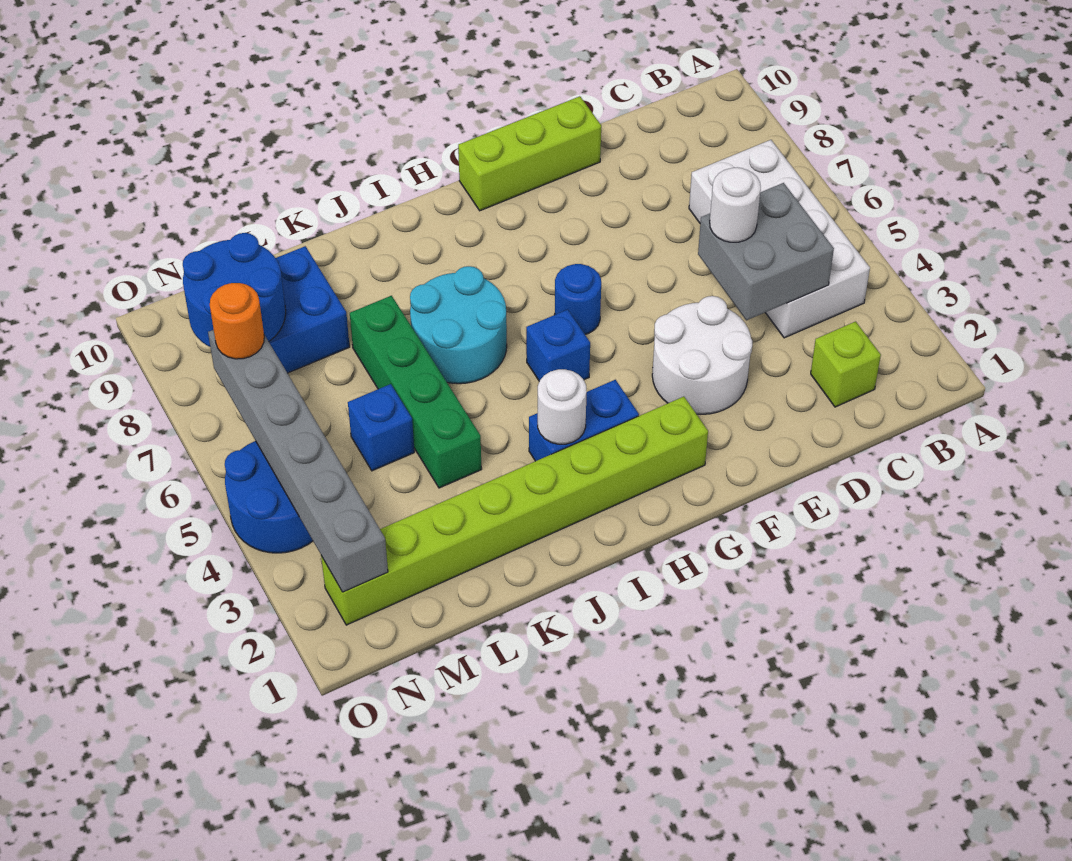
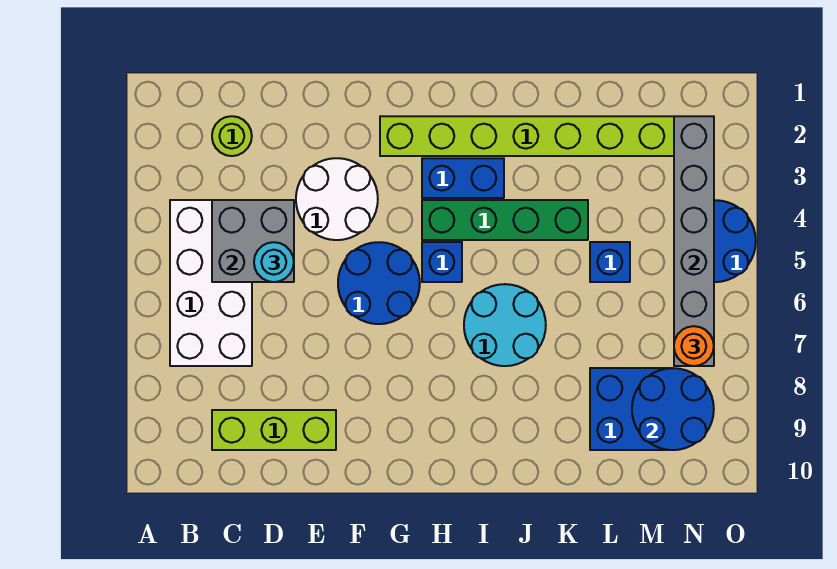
lime 1x1 brick [811,322,881,407] -> lime 1x1 round brick [212,116,252,156]
white 1x1 round brick [710,167,761,242] -> cyan 1x1 round brick [254,242,294,282]
lime 1x3 brick [458,96,601,211] -> lime 1x3 brick moved to [212,410,336,450]
blue 1x1 round brick [555,264,601,334] -> blue 2x2 round brick [338,242,420,324]
white 1x1 round brick [538,369,587,444] -> none
green 1x4 brick [350,296,482,488] -> green 1x4 brick turned to [422,200,588,240]

